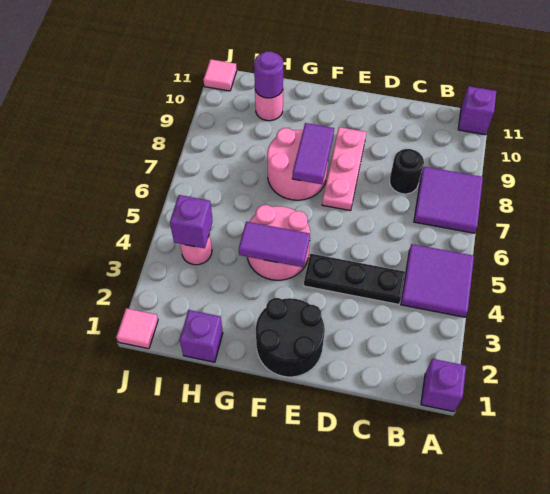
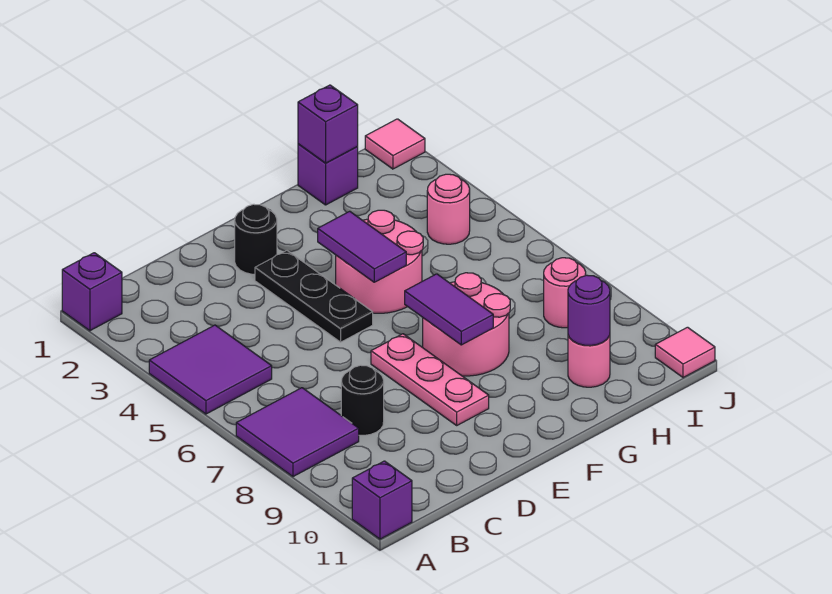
black 1x3 plate [304,254,405,304] -> black 1x3 plate turned to [255,251,373,342]
black 2x2 round brick [256,298,325,377] -> black 1x1 round brick [235,204,277,274]
purple 1x2 tile [239,222,310,267] -> purple 1x2 tile turned to [318,211,406,282]
purple 1x1 brick [170,195,213,248] -> purple 1x1 brick moved to [298,85,358,163]
none -> pink 1x1 round brick [544,258,586,328]

